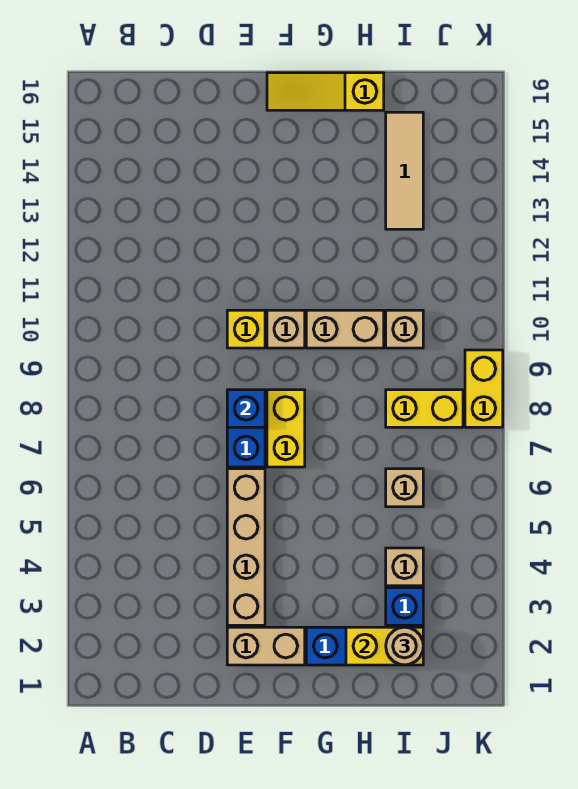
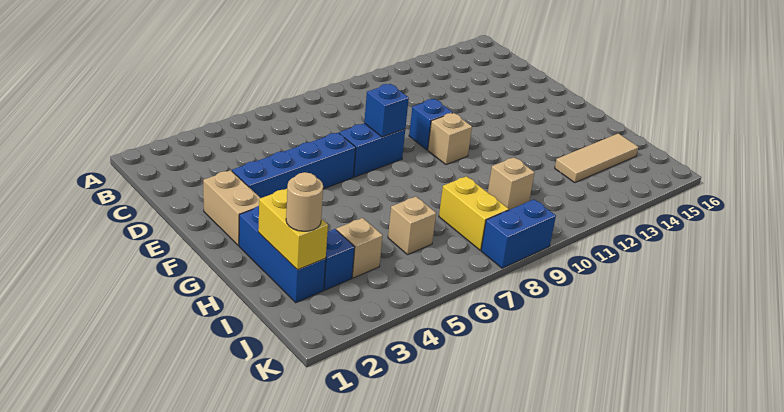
tan 1x4 brick [227,469,265,625] -> blue 1x4 brick [232,133,356,198]
yellow 1x1 brick [227,310,265,348] -> blue 1x1 brick [409,99,452,150]
yellow 1x2 brick [267,390,305,467] -> none
yellow 1x3 slope [267,73,384,110] -> none
tan 1x2 brick [306,310,384,348] -> none
yellow 1x2 brick [465,350,503,427] -> blue 1x2 brick [481,199,556,268]

